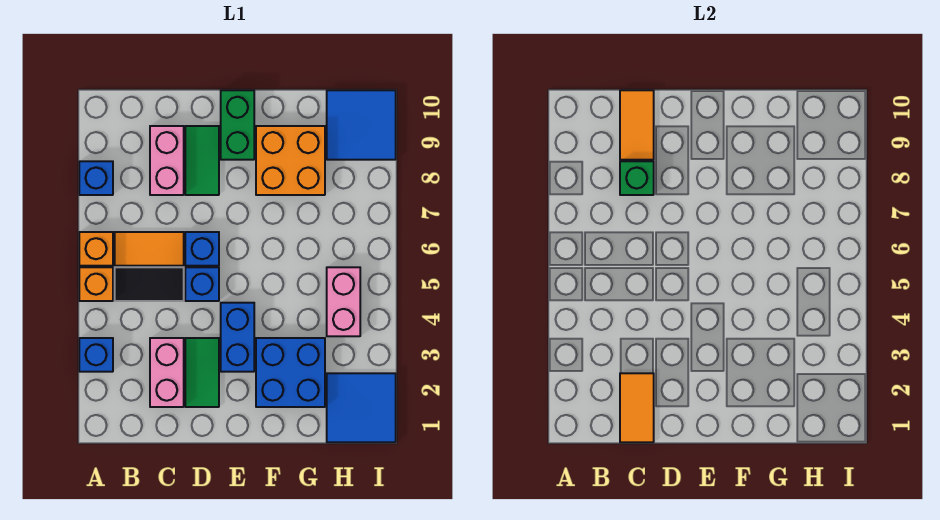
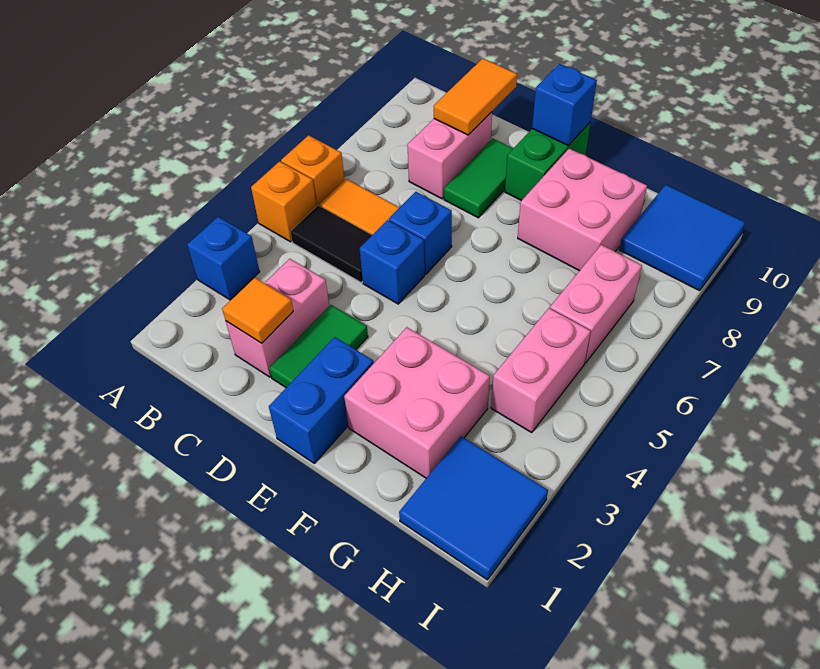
blue 1x1 brick [79,161,113,195] -> blue 1x1 brick moved to [532,64,597,145]
orange 1x2 tile [620,373,654,442] -> orange 1x1 tile [222,277,293,343]
green 1x1 brick [620,161,654,195] -> none
blue 1x2 brick [221,303,254,372] -> blue 1x2 brick moved to [269,337,374,463]
blue 2x2 brick [256,338,325,407] -> pink 2x2 brick [344,327,490,478]
orange 2x2 brick [256,126,325,195] -> pink 2x2 brick [518,148,647,271]
none -> pink 1x2 brick [550,245,642,363]

